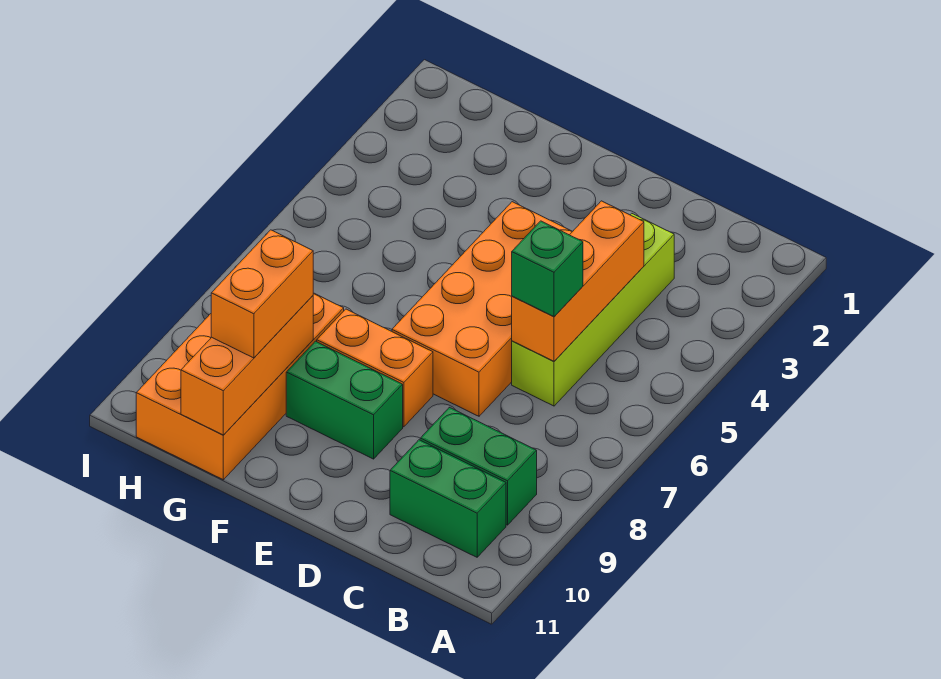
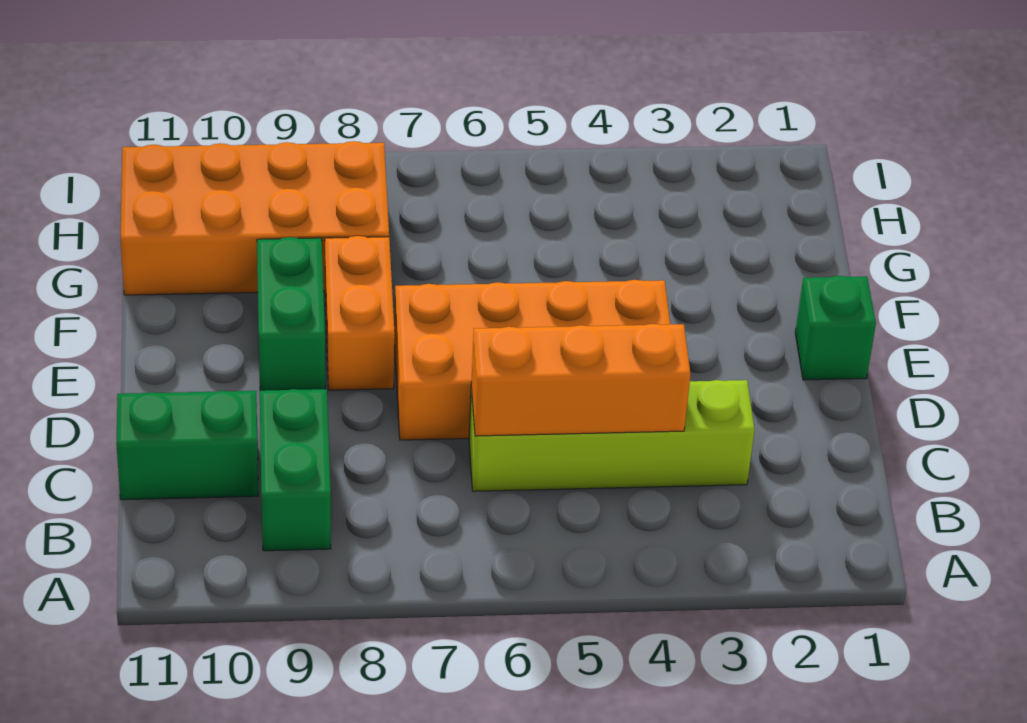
green 1x2 brick [390,440,506,557] -> green 1x2 brick turned to [116,391,258,500]
green 1x1 brick [512,221,583,316] -> green 1x1 brick moved to [795,276,876,380]
orange 1x3 brick [181,296,313,435] -> none
orange 1x2 brick [211,230,313,358] -> none

